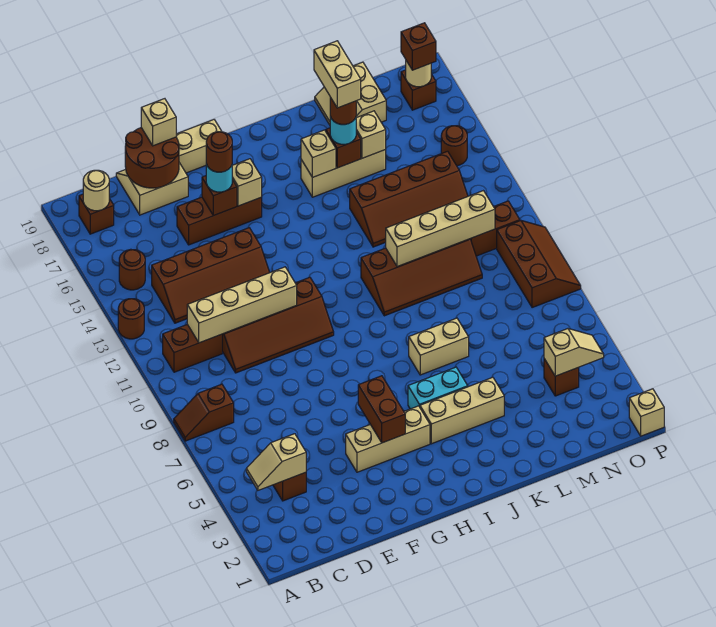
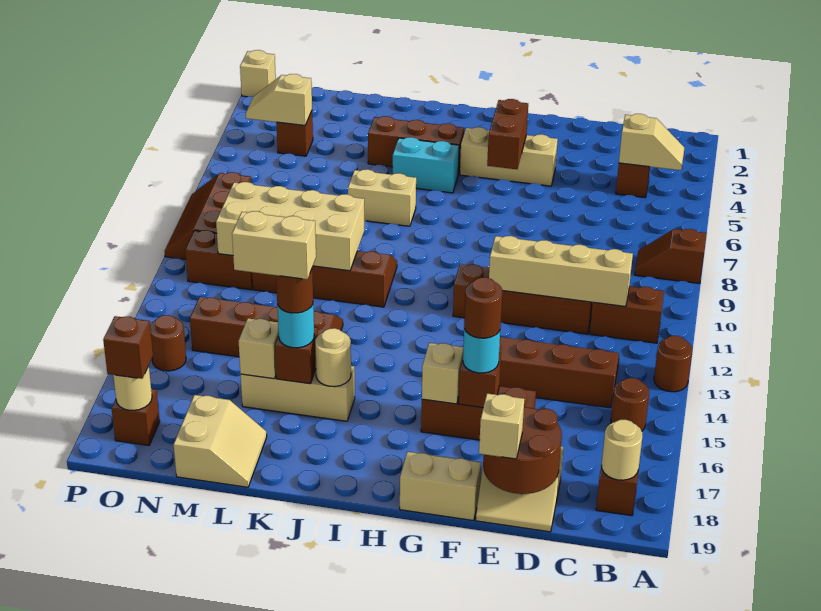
brown 1x2 slope [174,384,234,441] -> brown 1x2 slope turned to [635,229,707,284]
tan 1x3 brick [420,377,504,444] -> brown 1x3 brick [368,116,465,174]
tan 1x1 brick [301,130,336,178] -> tan 1x1 round brick [315,328,351,387]
tan 1x4 brick [386,191,495,267] -> tan 2x4 brick [216,182,364,271]
tan 1x2 brick [314,41,361,108] -> tan 1x2 brick turned to [232,211,316,279]

